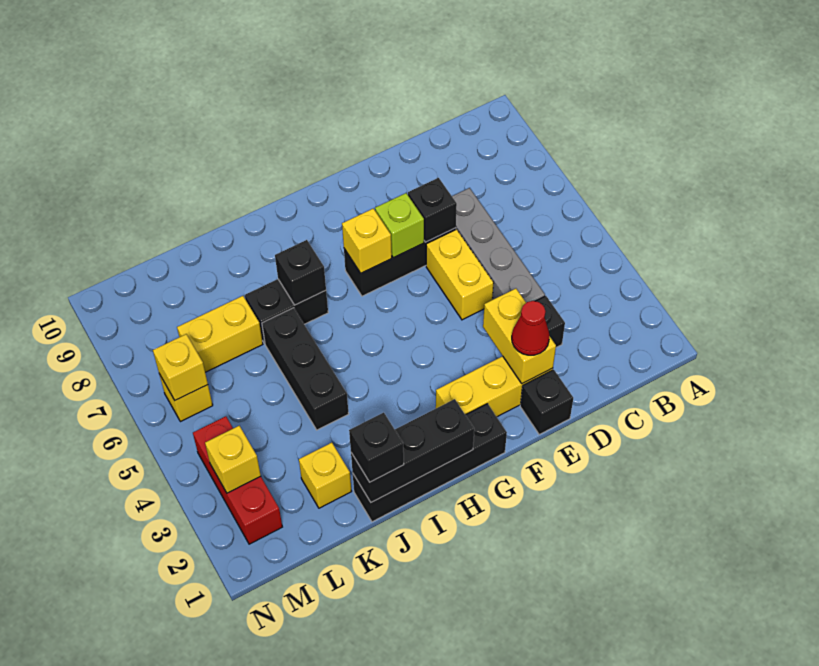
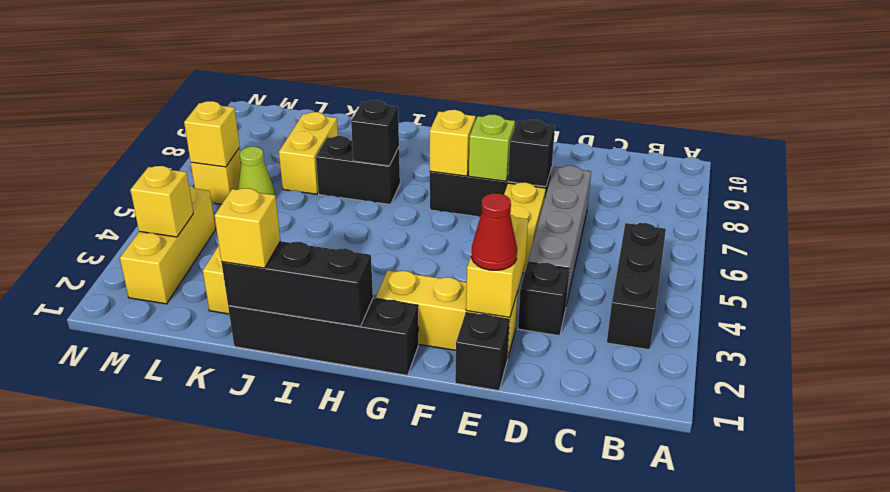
black 1x1 brick [349,413,404,482] -> yellow 1x1 brick [214,188,280,268]
black 1x3 brick [262,308,349,430] -> black 1x3 brick moved to [607,223,666,350]
yellow 1x2 brick [177,296,263,372] -> yellow 1x2 brick turned to [279,112,338,194]
none -> lime 1x1 cone [238,147,275,195]
red 1x3 brick [193,416,282,544] -> yellow 1x3 brick [120,185,216,304]

